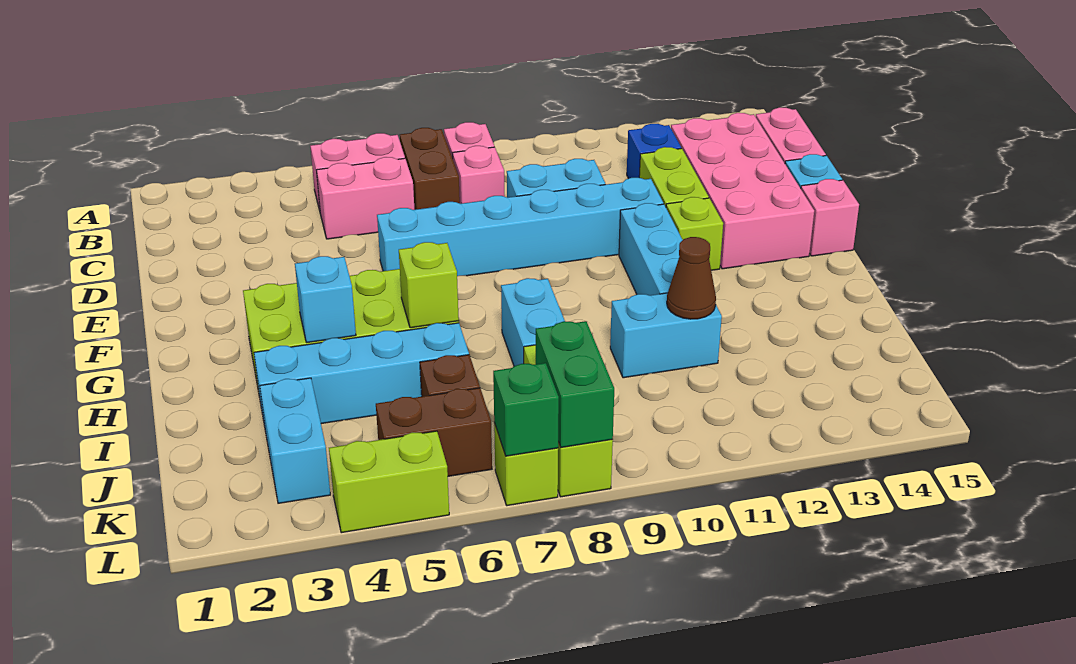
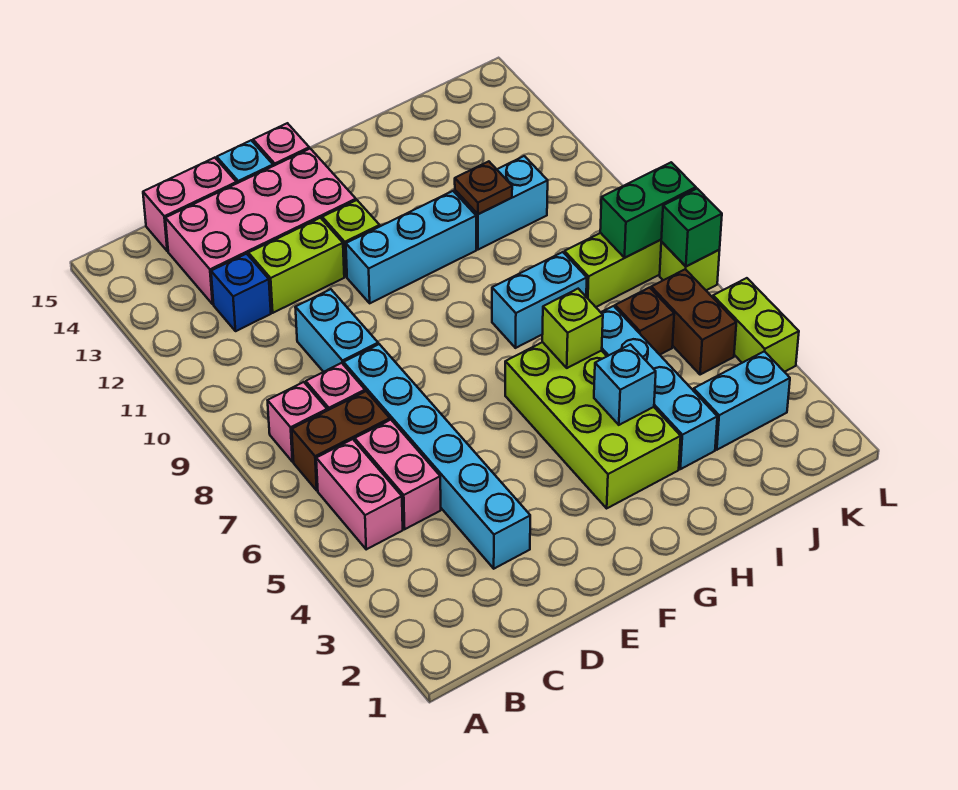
cyan 1x6 brick [377,178,663,276] -> cyan 1x6 brick moved to [344,344,530,569]
cyan 1x2 brick [610,293,722,378] -> cyan 1x2 brick turned to [455,156,548,250]
brown 1x1 cone [667,237,716,319] -> brown 1x1 plate [455,161,512,214]

